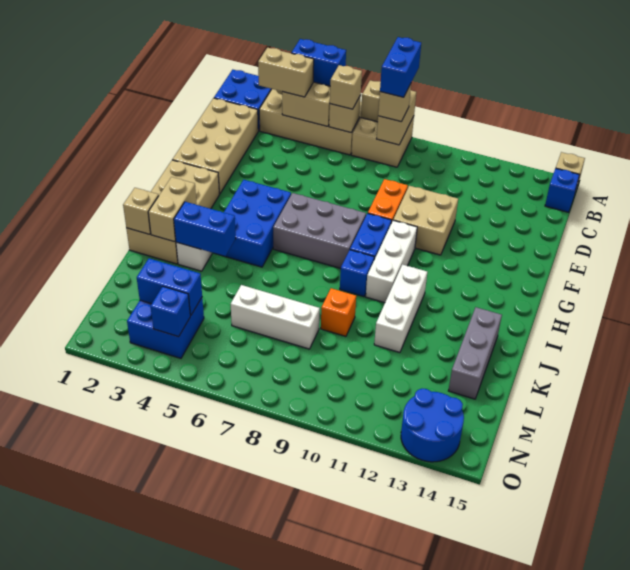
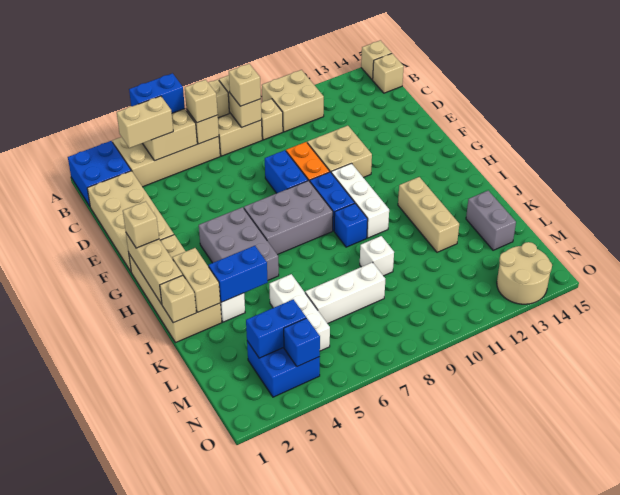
blue 1x2 brick [380,37,421,97] -> blue 1x2 brick moved to [265,150,308,193]
none -> tan 2x2 brick [262,70,324,132]
none -> tan 1x1 brick [261,99,283,140]
blue 1x1 brick [545,168,580,212] -> tan 1x1 brick [373,54,404,93]
none -> tan 1x3 brick [126,233,182,304]
none -> tan 1x1 brick [123,201,159,248]
blue 2x3 brick [218,180,291,267] -> grey 2x3 brick [199,207,279,280]
white 1x3 brick [374,264,427,352] -> white 1x3 brick moved to [269,274,330,351]
none -> tan 1x3 brick [398,177,459,252]
grey 1x3 brick [448,307,502,399] -> grey 1x2 brick [466,191,516,250]
orange 1x1 brick [321,288,356,336] -> white 1x1 brick [360,236,394,276]
blue 2x2 round brick [401,389,464,462] -> tan 2x2 round brick [497,242,552,304]

